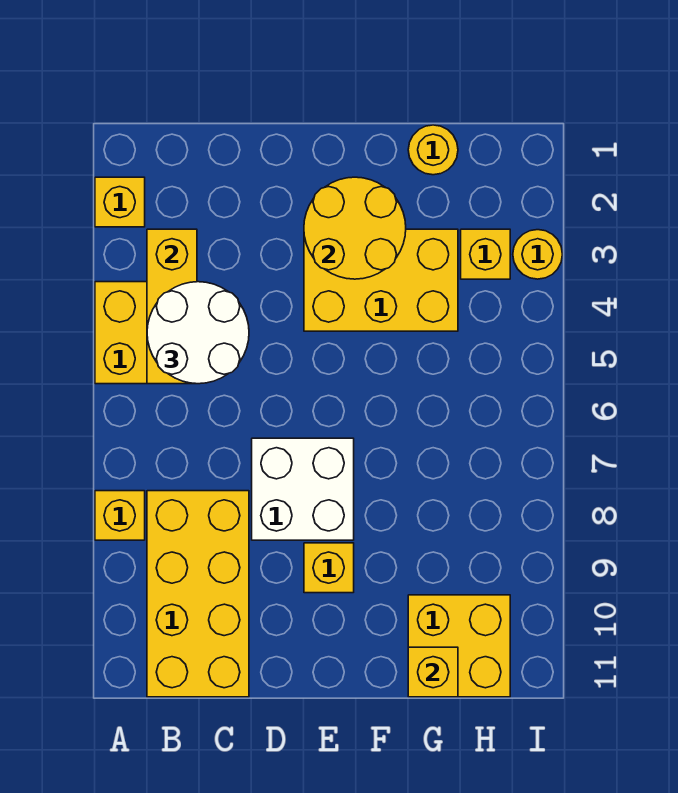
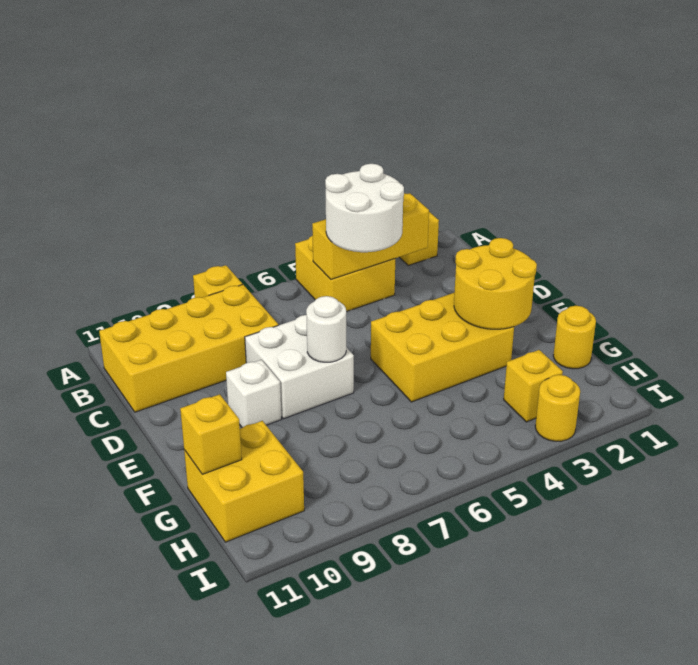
yellow 2x3 brick [304,229,458,331] -> yellow 2x3 brick turned to [371,293,514,402]
none -> white 1x1 round brick [306,296,346,362]
yellow 1x1 brick [304,543,354,593] -> white 1x1 brick [226,360,281,428]

